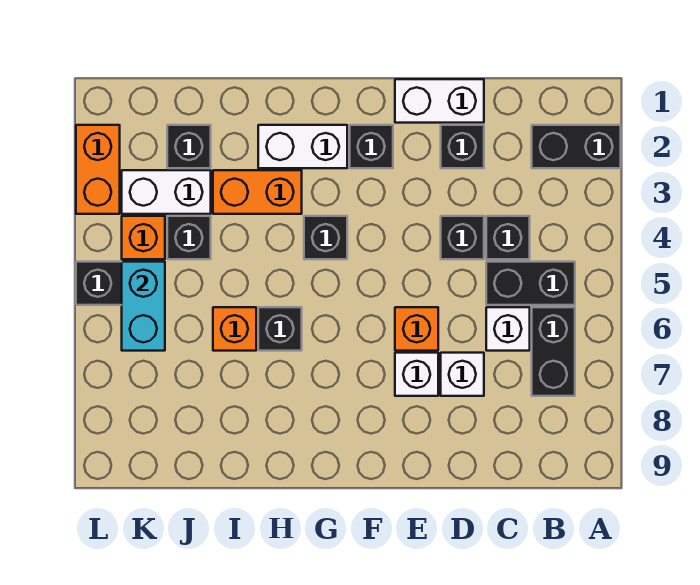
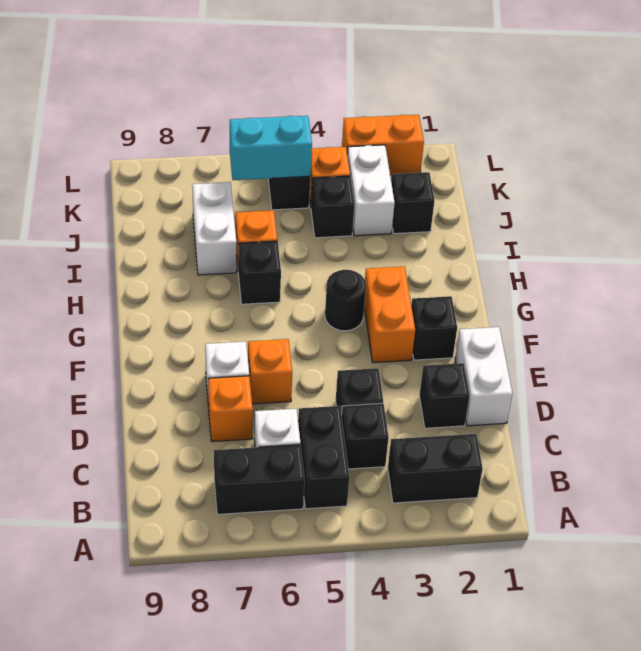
black 1x2 brick [532,125,621,168] -> black 1x2 brick turned to [388,434,483,503]
white 1x1 brick [441,353,484,396] -> orange 1x1 brick [208,376,253,442]
white 1x2 brick [258,125,347,168] -> white 1x2 brick moved to [192,182,236,275]
black 1x1 brick [304,216,347,259] -> black 1x1 round brick [325,270,366,331]
orange 1x2 brick [213,170,302,214] -> orange 1x2 brick moved to [364,266,415,363]

